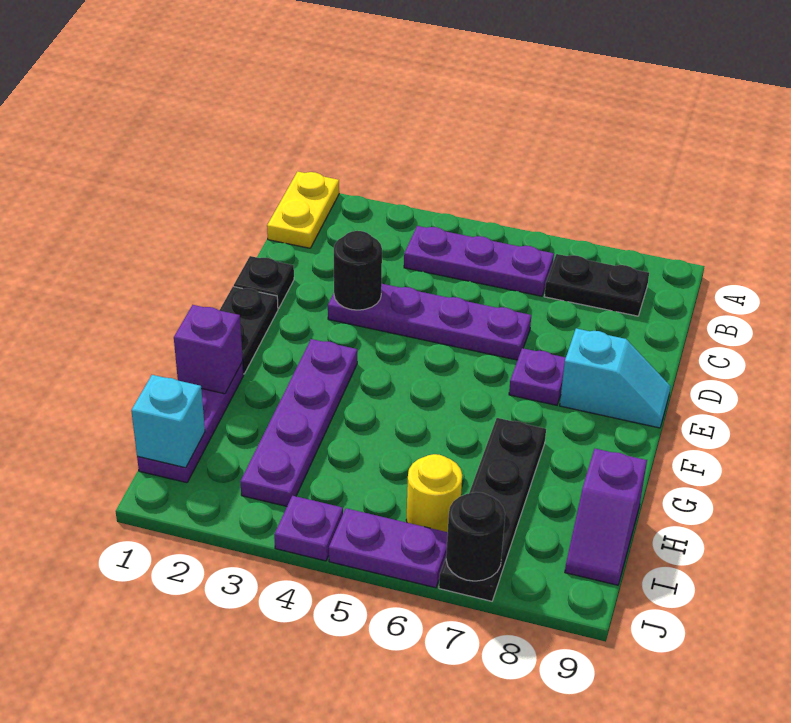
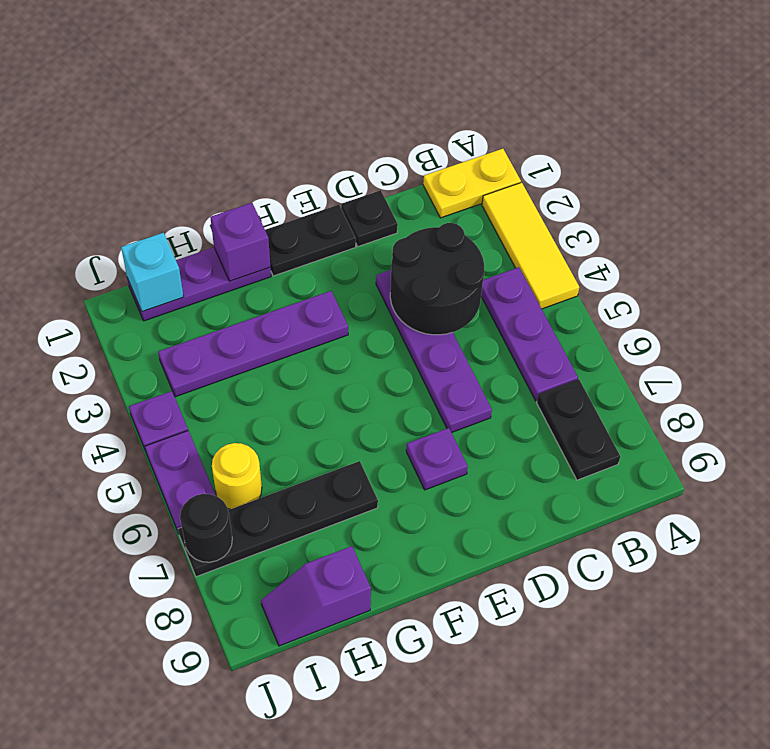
none -> yellow 1x3 tile [482,182,579,309]
black 1x1 round brick [334,231,382,310] -> black 2x2 round brick [390,223,484,335]
cyan 1x2 slope [560,328,671,428] -> none

